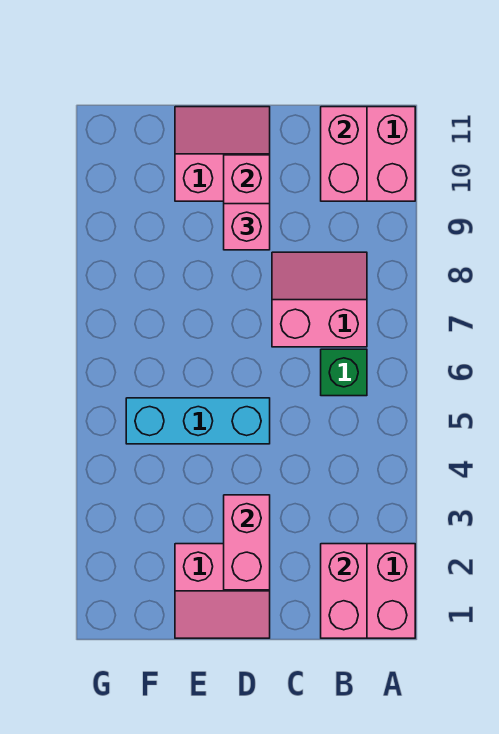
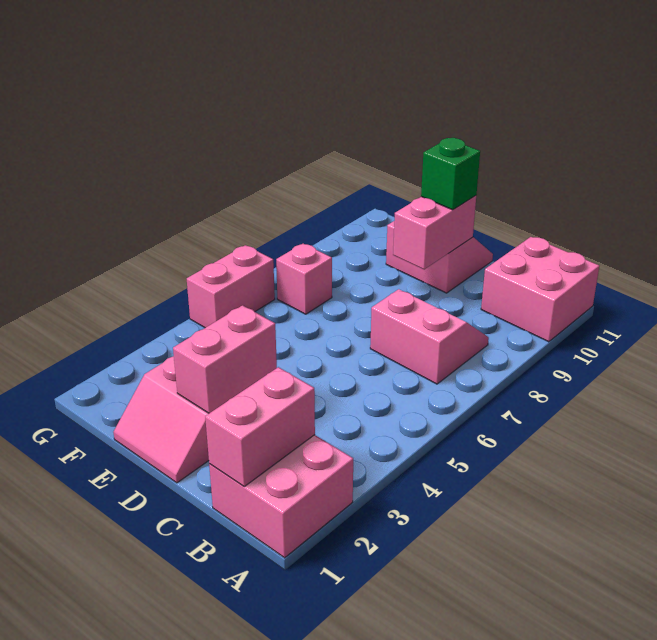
green 1x1 brick [321,349,367,396] -> green 1x1 brick moved to [421,138,480,210]
pink 1x2 brick [321,107,367,201] -> pink 1x2 brick moved to [187,245,275,328]
cyan 1x3 brick [126,398,270,444] -> none
pink 1x1 brick [224,204,270,250] -> pink 1x1 brick moved to [276,244,332,314]

